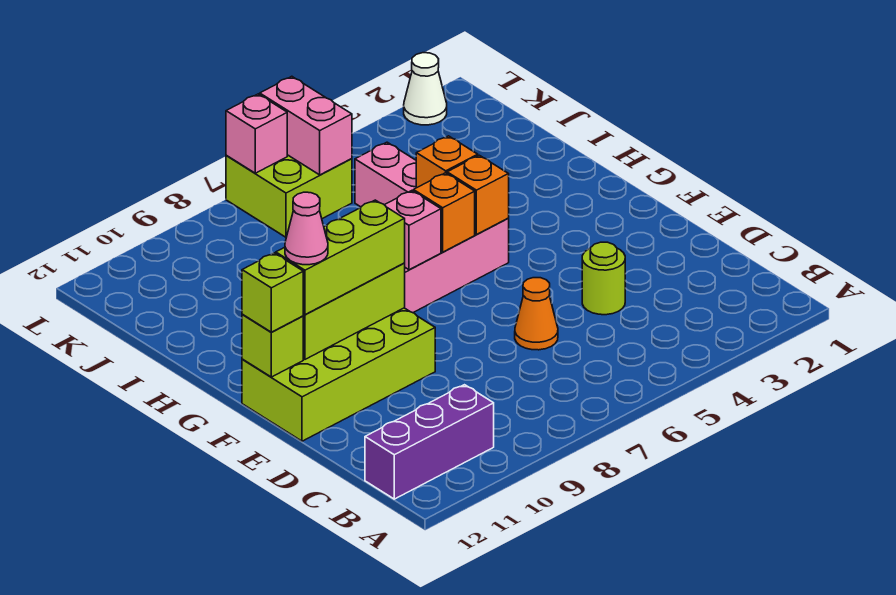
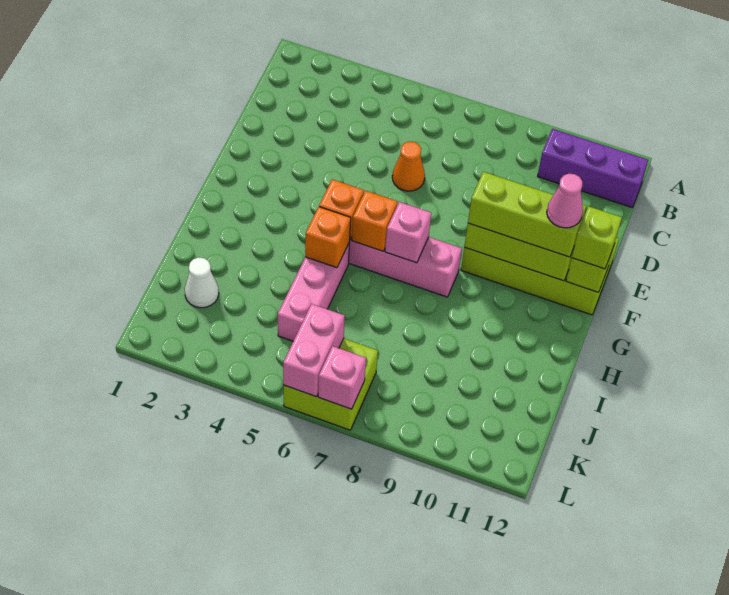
lime 1x1 round brick [582,242,625,315] -> none
white 1x1 cone [404,53,447,125] -> white 1x1 cone moved to [185,257,219,308]

